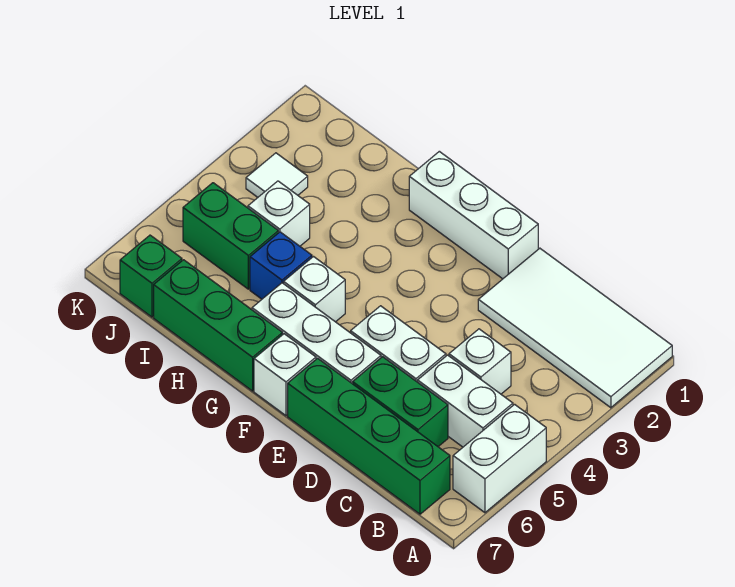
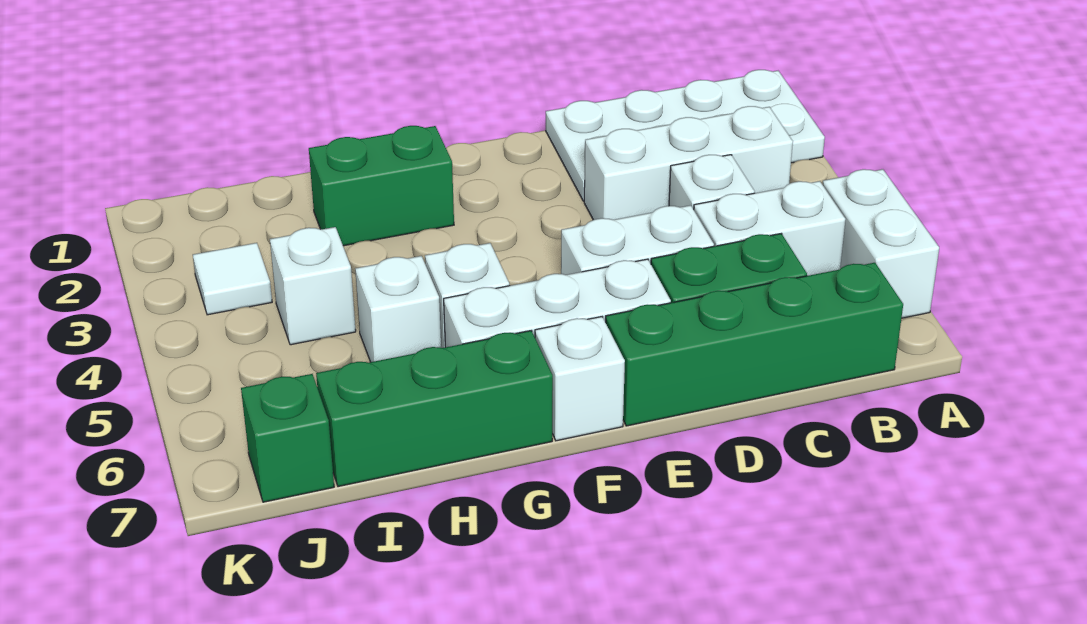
white 2x4 tile [478,248,672,408] -> white 2x4 plate [546,70,825,201]
white 1x3 brick [409,151,538,279] -> white 1x3 brick moved to [584,106,793,220]
blue 1x1 brick [250,232,312,299] -> white 1x1 brick [355,256,441,362]
green 1x2 brick [183,183,278,289] -> green 1x2 brick moved to [309,126,454,246]

